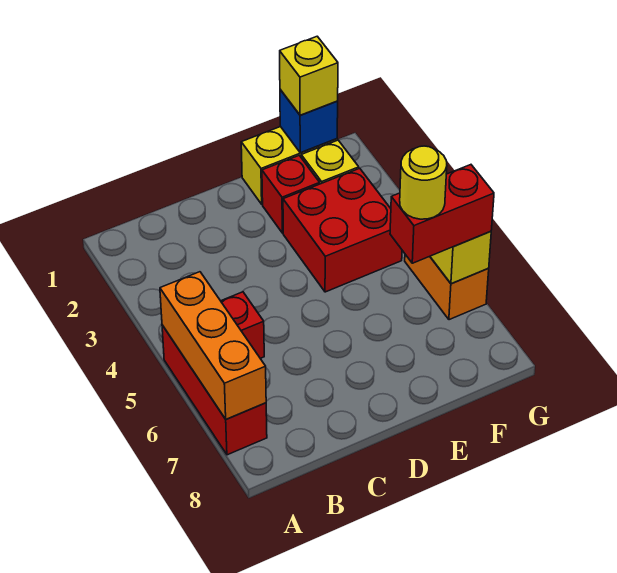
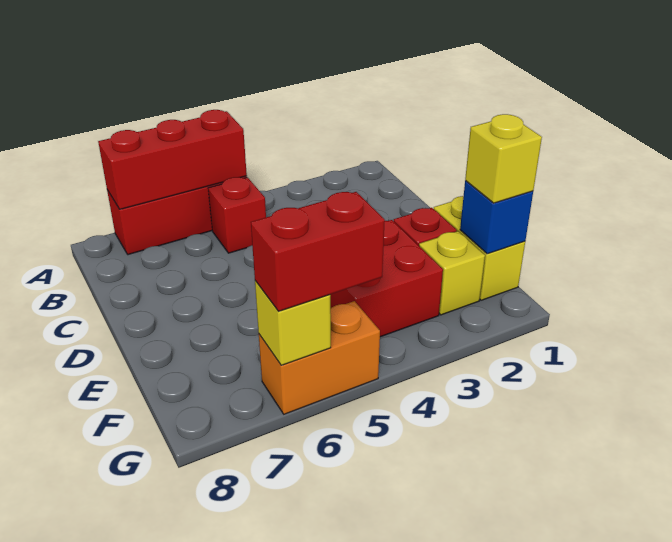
orange 1x3 brick [160,272,266,419] -> red 1x3 brick [98,110,247,209]
red 1x2 brick [390,165,494,263] -> red 1x2 brick turned to [251,192,385,311]
yellow 1x1 round brick [400,146,447,219] -> none

